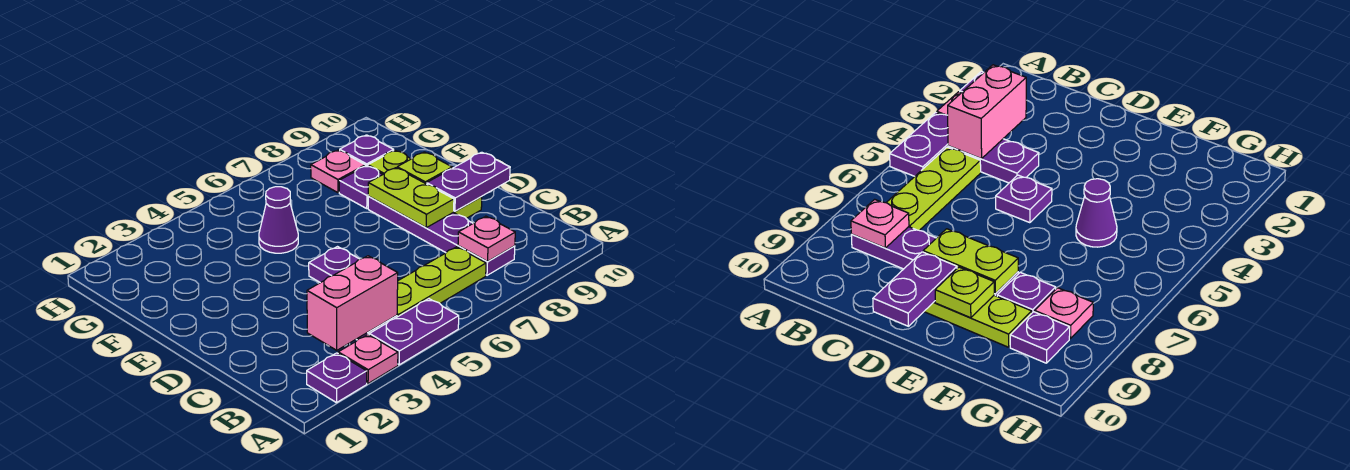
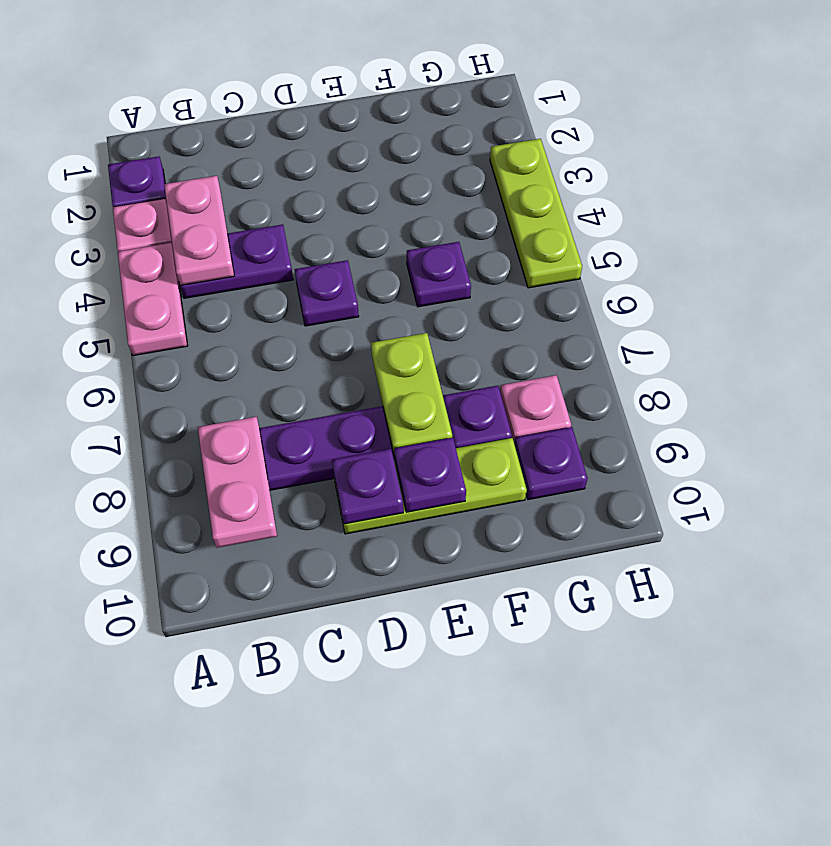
purple 1x2 plate [369,299,459,365] -> pink 1x2 plate [118,243,188,356]
pink 1x2 brick [307,256,398,350] -> pink 1x2 plate [164,176,234,286]
lime 1x3 plate [397,247,486,317] -> lime 1x3 plate moved to [490,139,582,288]
pink 1x1 plate [458,216,515,261] -> pink 1x2 plate [198,417,277,548]
lime 1x2 plate [368,168,454,228] -> lime 1x2 plate turned to [371,333,452,454]
purple 1x2 plate [427,152,510,211] -> purple 1x1 plate [332,449,403,524]
lime 1x1 plate [397,152,452,184] -> purple 1x1 plate [394,437,466,512]
purple 1x1 cone [259,187,298,253] -> purple 1x1 plate [407,242,471,307]

